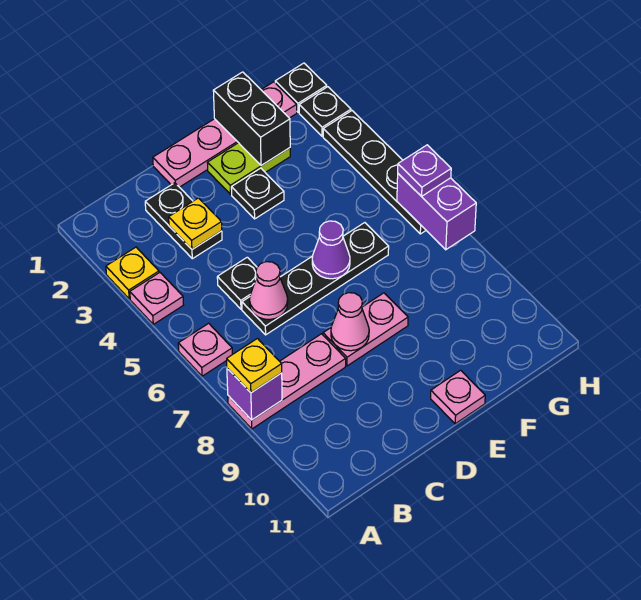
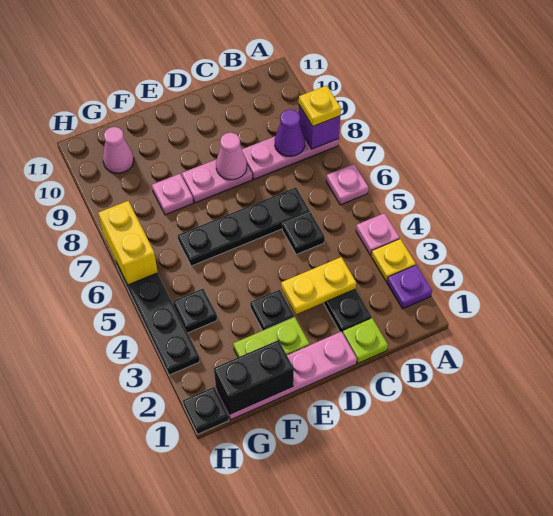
none -> lime 1x1 plate [343,318,388,363]
yellow 1x1 plate [169,198,222,249] -> yellow 1x2 plate [281,257,356,314]
pink 1x1 cone [249,262,288,320] -> pink 1x1 cone moved to [103,127,134,173]
purple 1x1 cone [312,221,350,279] -> purple 1x1 cone moved to [275,109,305,157]
pink 1x1 plate [431,370,485,424] -> pink 1x1 plate moved to [152,174,193,215]
black 1x2 brick [213,72,290,166] -> black 1x2 brick turned to [214,340,294,414]
black 1x1 plate [299,87,351,136] -> black 1x1 plate moved to [173,289,217,333]
purple 1x2 brick [397,174,476,250] -> yellow 1x2 brick [98,201,158,285]
purple 1x1 plate [398,145,451,196] -> purple 1x1 plate moved to [387,265,432,309]

